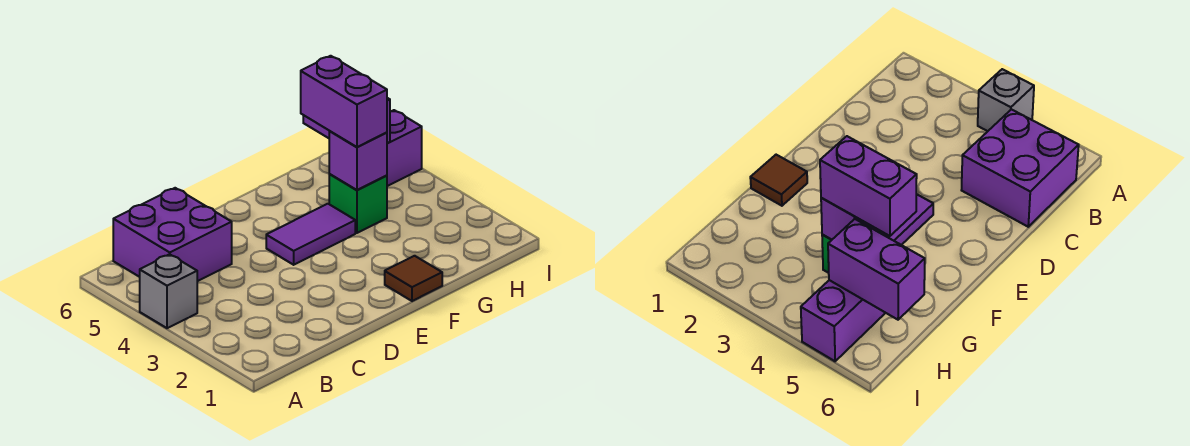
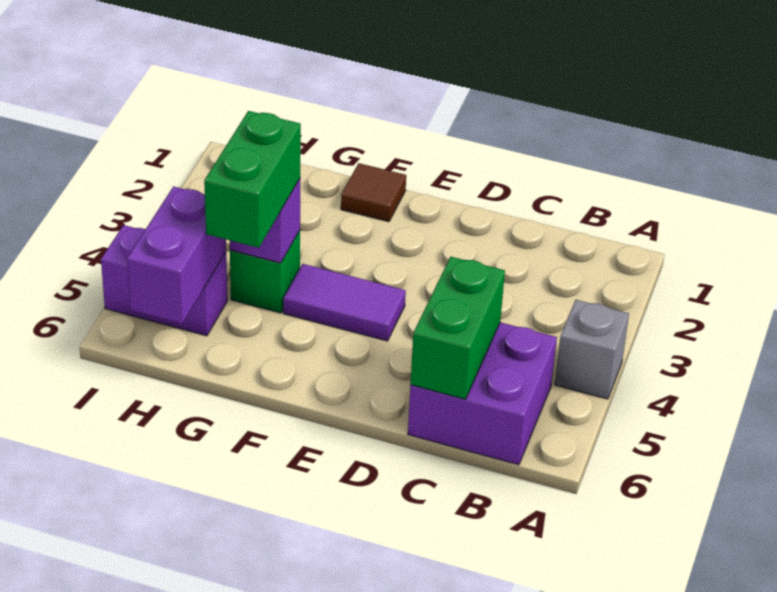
none -> green 1x2 brick [411,257,505,399]
purple 1x2 brick [301,56,387,147] -> green 1x2 brick [204,111,301,248]

